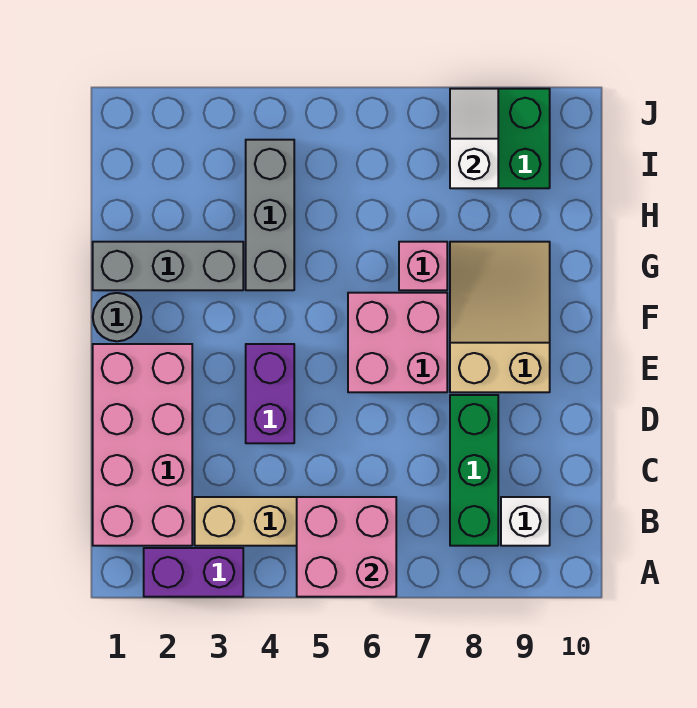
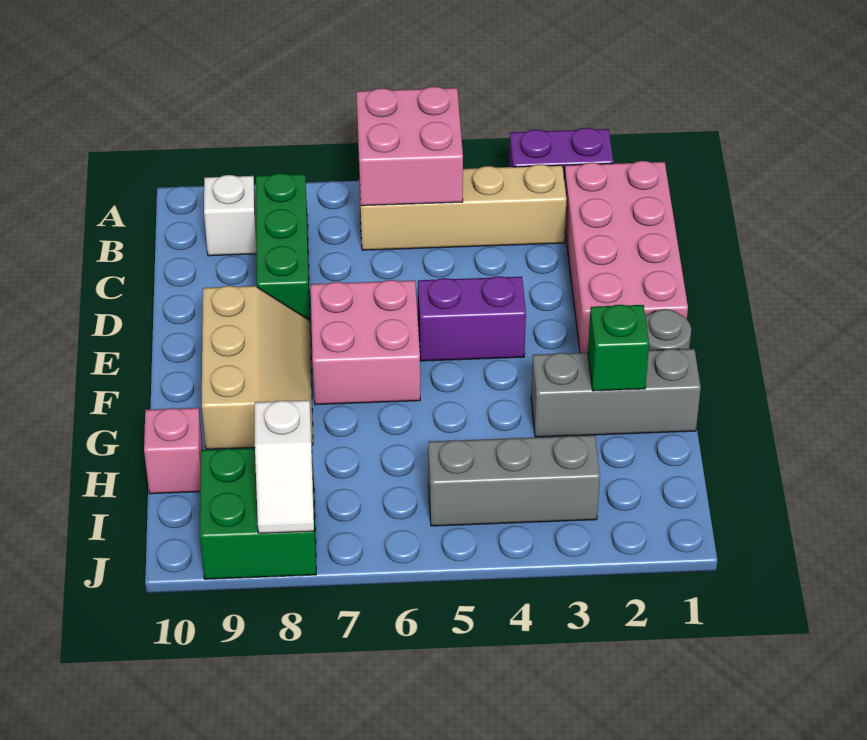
purple 1x2 brick [246,344,294,443] -> purple 1x2 brick turned to [418,276,526,361]
tan 2x3 slope [450,242,550,392] -> tan 2x3 slope turned to [202,286,313,449]
none -> green 1x1 brick [588,305,649,391]
grey 1x3 brick [246,140,294,290] -> grey 1x3 brick turned to [428,435,600,526]
pink 1x1 brick [399,242,447,290] -> pink 1x1 brick moved to [144,408,203,494]

